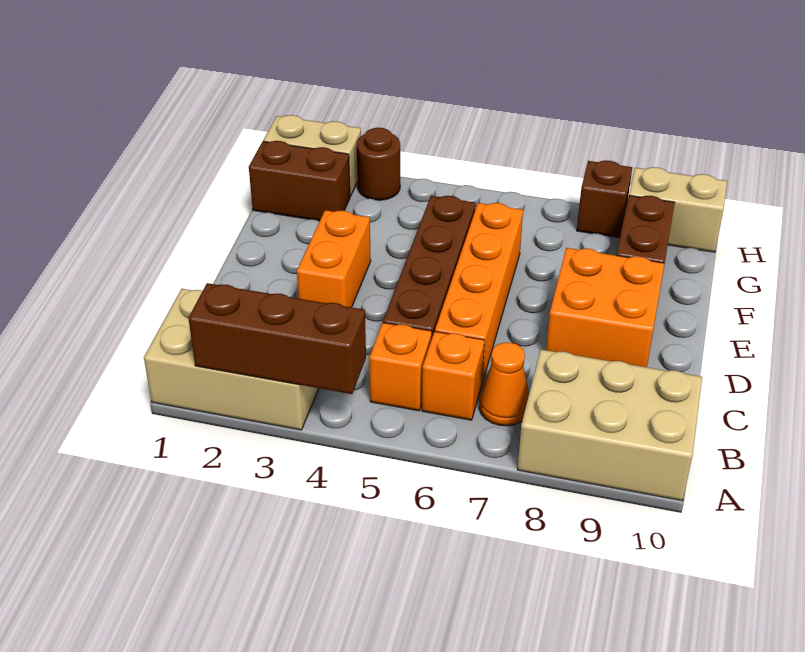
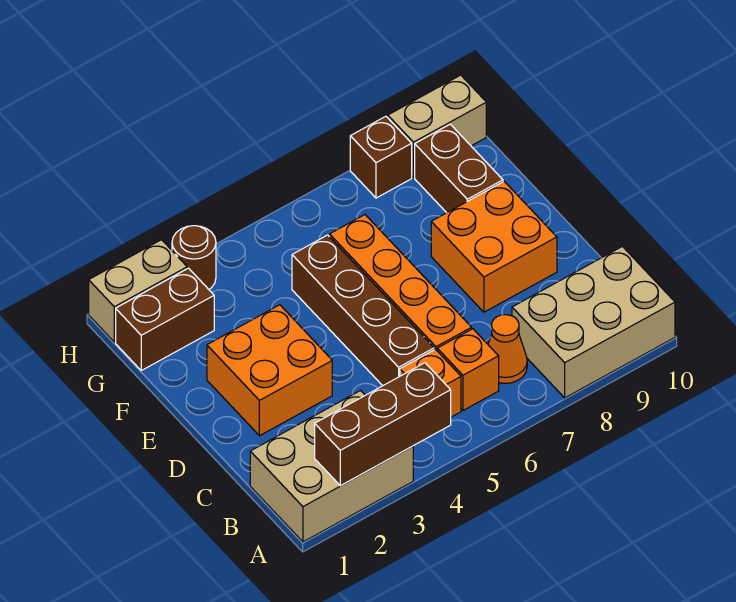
orange 1x2 brick [297,210,371,307] -> orange 2x2 brick [207,305,332,436]

